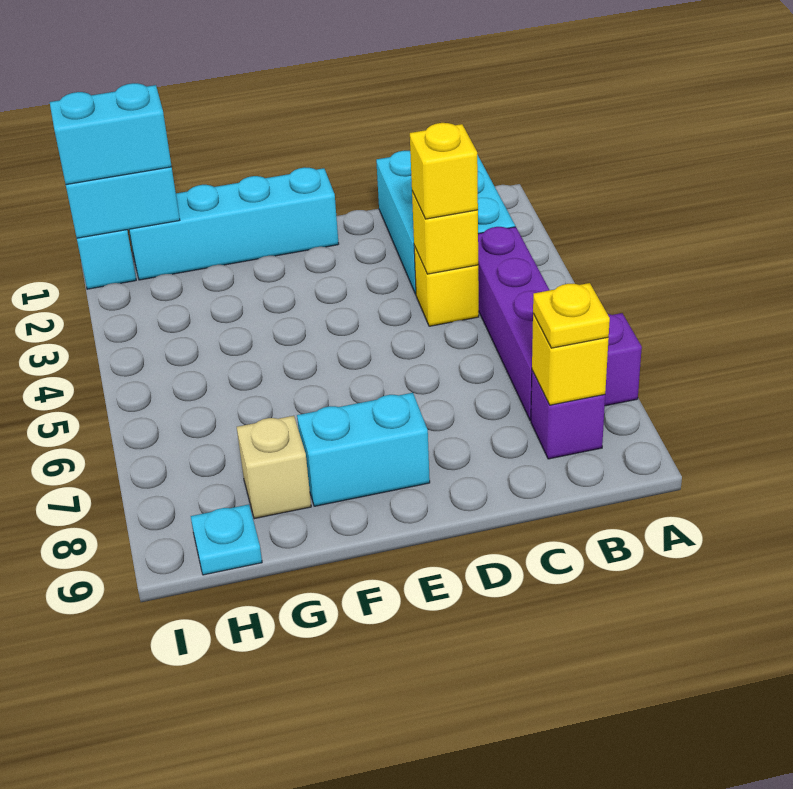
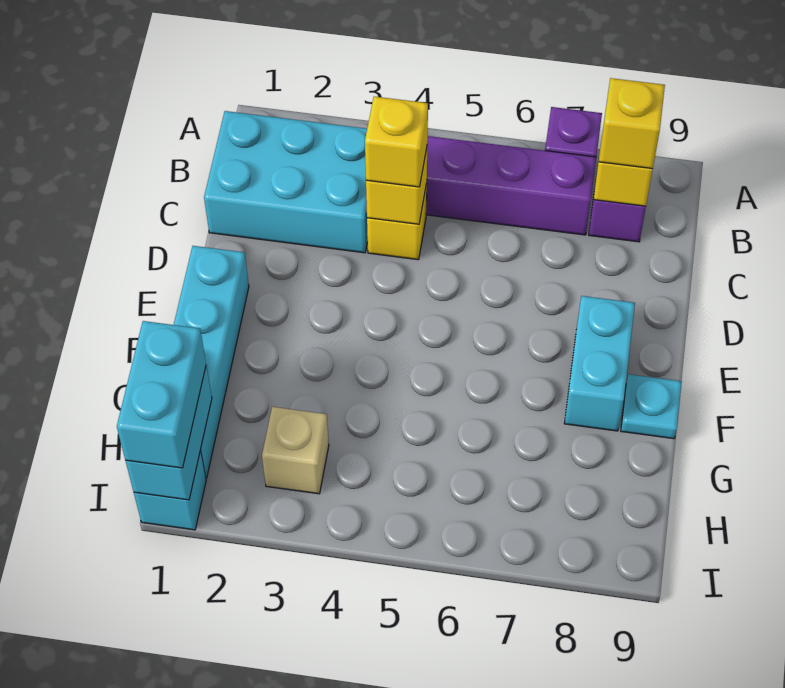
yellow 1x1 plate [533,283,610,348] -> yellow 1x1 brick [599,78,665,169]
tan 1x1 brick [237,416,311,519] -> tan 1x1 brick moved to [262,407,329,494]
cyan 1x1 plate [191,504,262,575] -> cyan 1x1 plate moved to [621,374,682,439]

